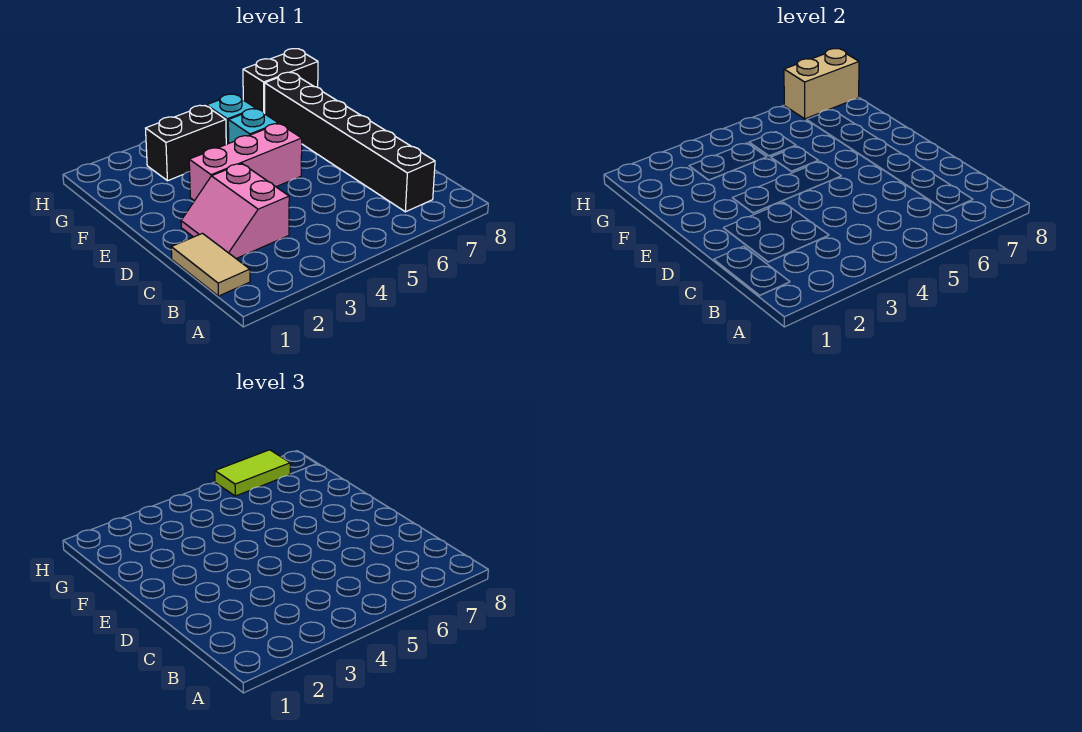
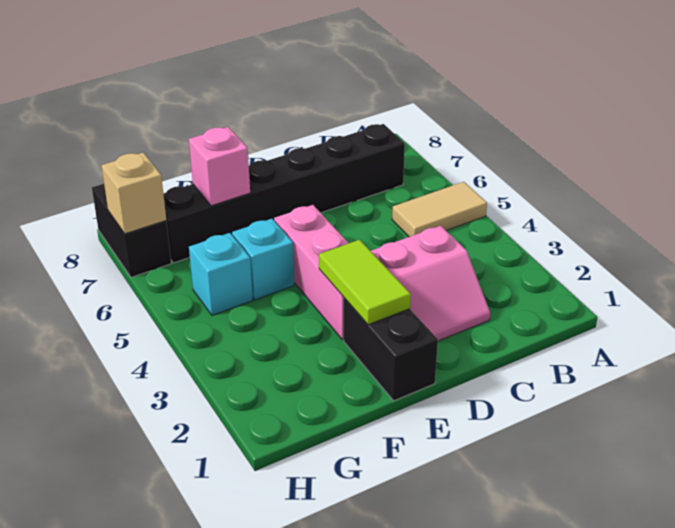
tan 1x2 tile [171,233,250,296] -> tan 1x2 tile moved to [392,182,487,237]
none -> pink 1x1 brick [189,127,250,206]
black 1x2 brick [146,105,226,181] -> black 1x2 brick moved to [344,298,438,401]
lime 1x2 tile [215,450,290,496] -> lime 1x2 tile moved to [319,240,411,325]
tan 1x2 brick [784,49,859,119] -> tan 1x1 brick [101,153,166,234]

